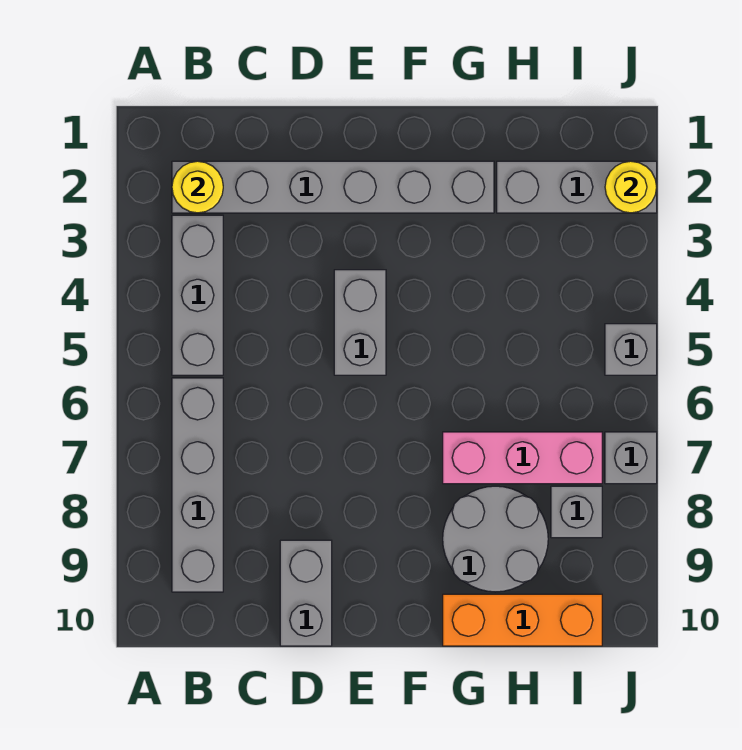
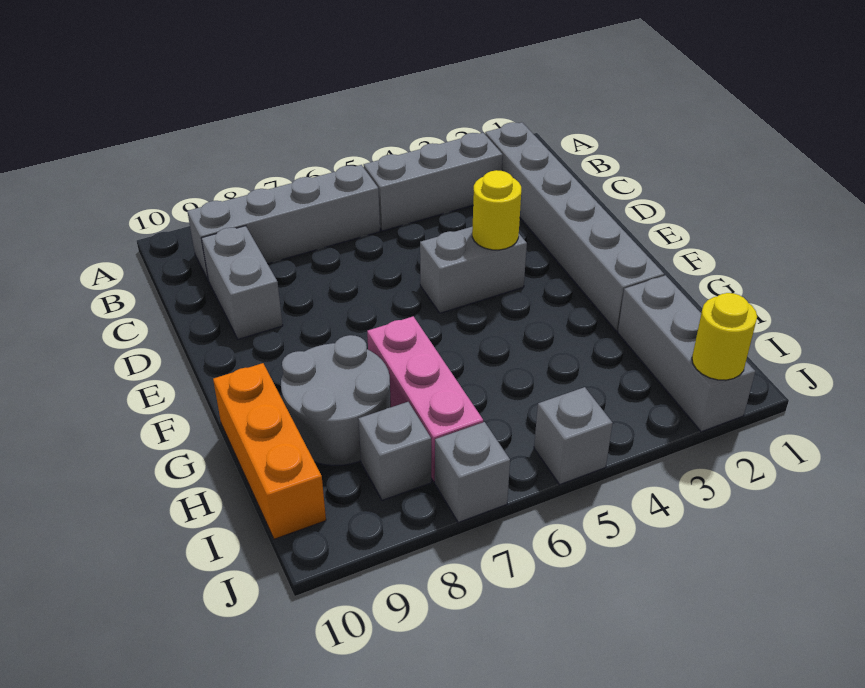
yellow 1x1 round brick [172,161,223,213] -> yellow 1x1 round brick moved to [472,170,521,250]
grey 1x2 brick [280,540,332,646] -> grey 1x2 brick turned to [201,226,283,339]

